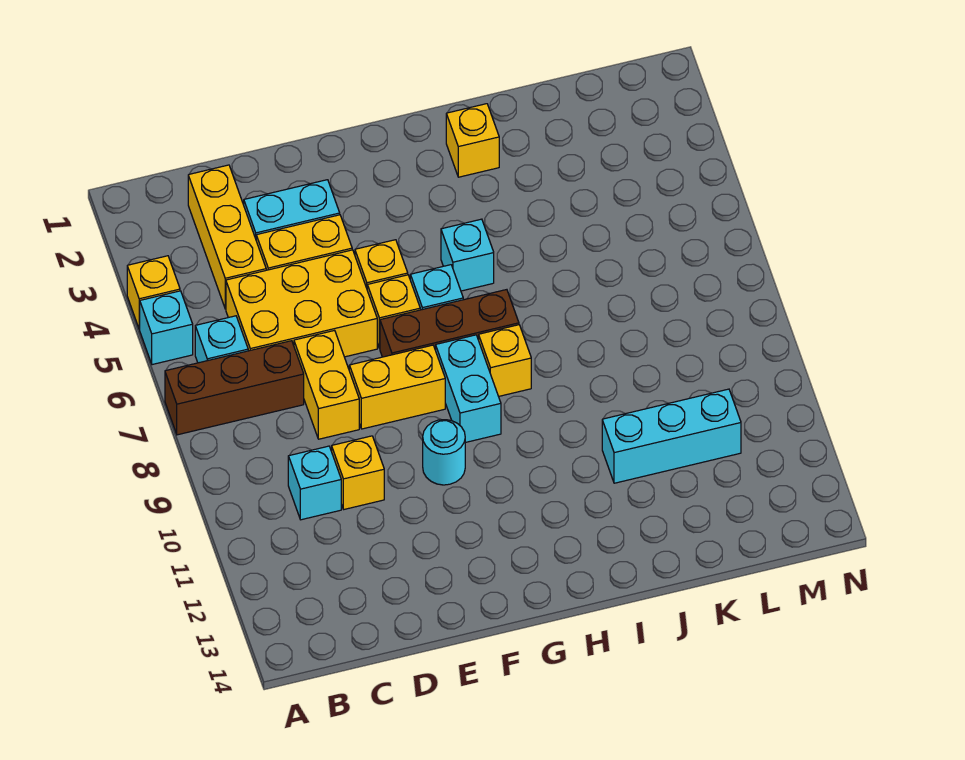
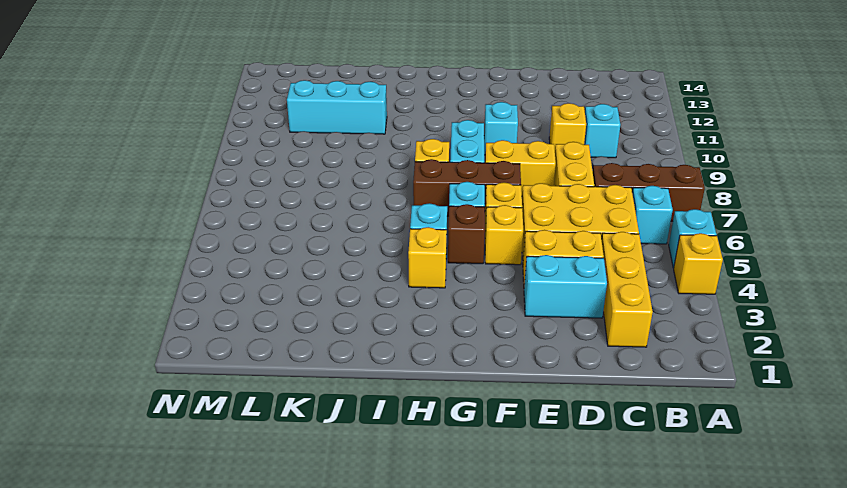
cyan 1x1 round brick [423,420,465,485] -> cyan 1x1 brick [484,102,518,155]
none -> brown 1x1 brick [448,204,485,264]
yellow 1x1 brick [446,104,499,177] -> yellow 1x1 brick moved to [408,227,447,288]

